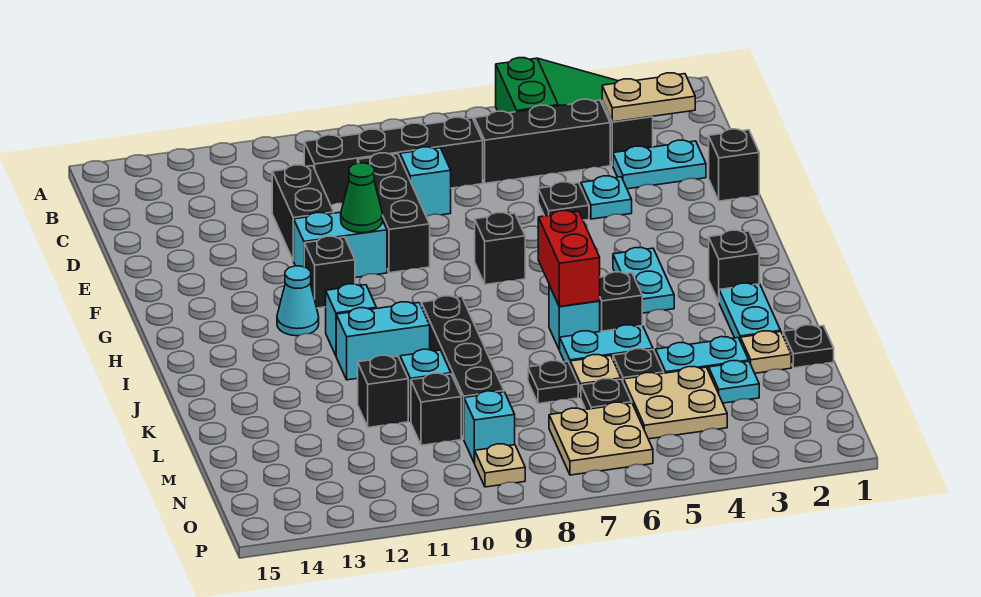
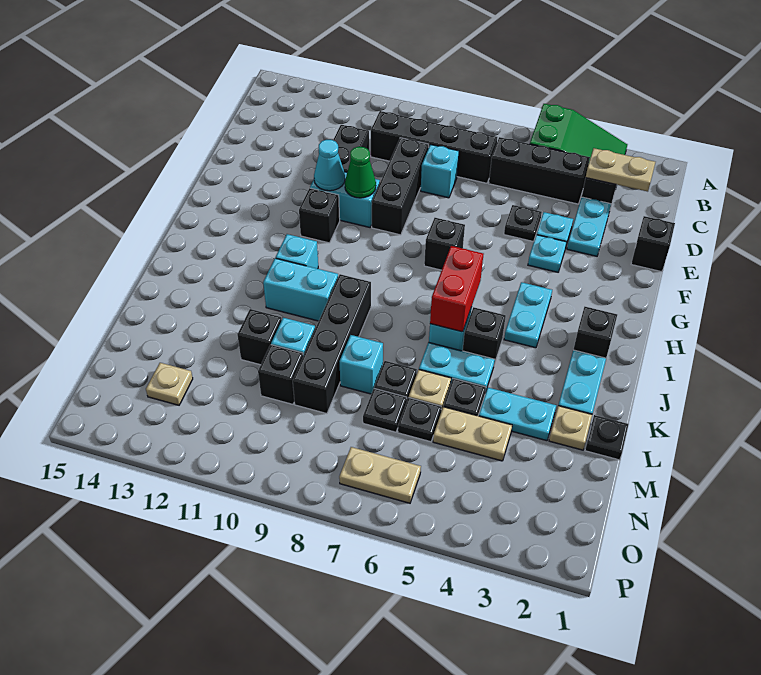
cyan 1x2 plate [613,140,706,189] -> cyan 1x2 plate turned to [567,197,611,256]
cyan 1x1 cone [277,266,319,336] -> cyan 1x1 cone moved to [314,140,345,191]
cyan 1x1 plate [709,361,759,403] -> cyan 1x1 plate moved to [528,235,567,272]
tan 2x2 plate [624,367,727,439] -> tan 1x2 plate [433,407,512,461]
none -> black 1x1 plate [363,389,407,432]
tan 2x2 plate [549,402,653,475] -> tan 1x2 plate [339,447,421,503]
cyan 1x1 brick [464,391,515,463] -> cyan 1x1 brick moved to [339,335,383,394]
tan 1x1 plate [475,444,525,487] -> tan 1x1 plate moved to [146,363,193,405]

